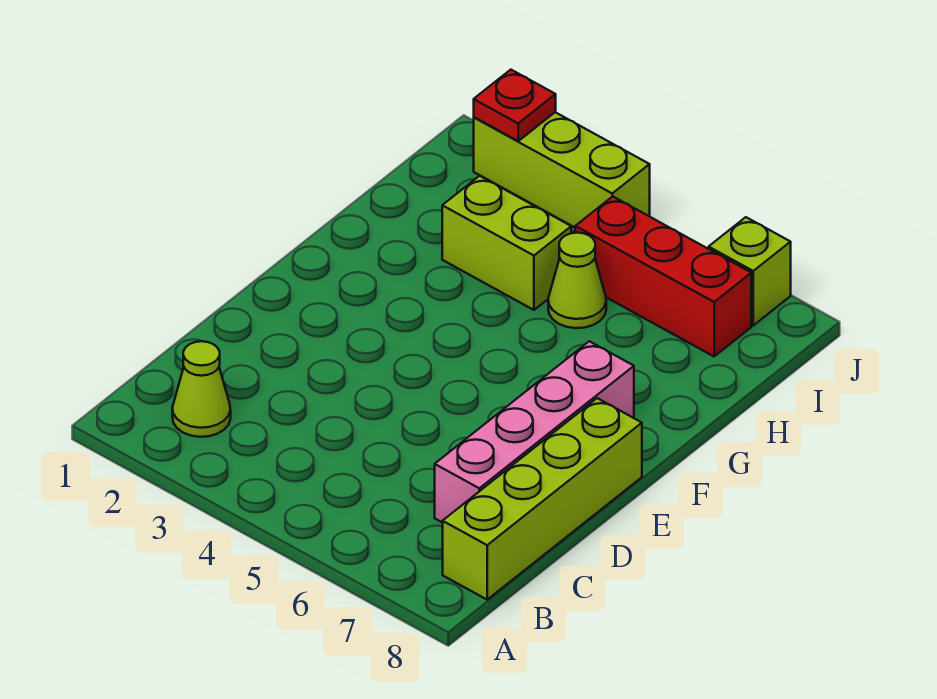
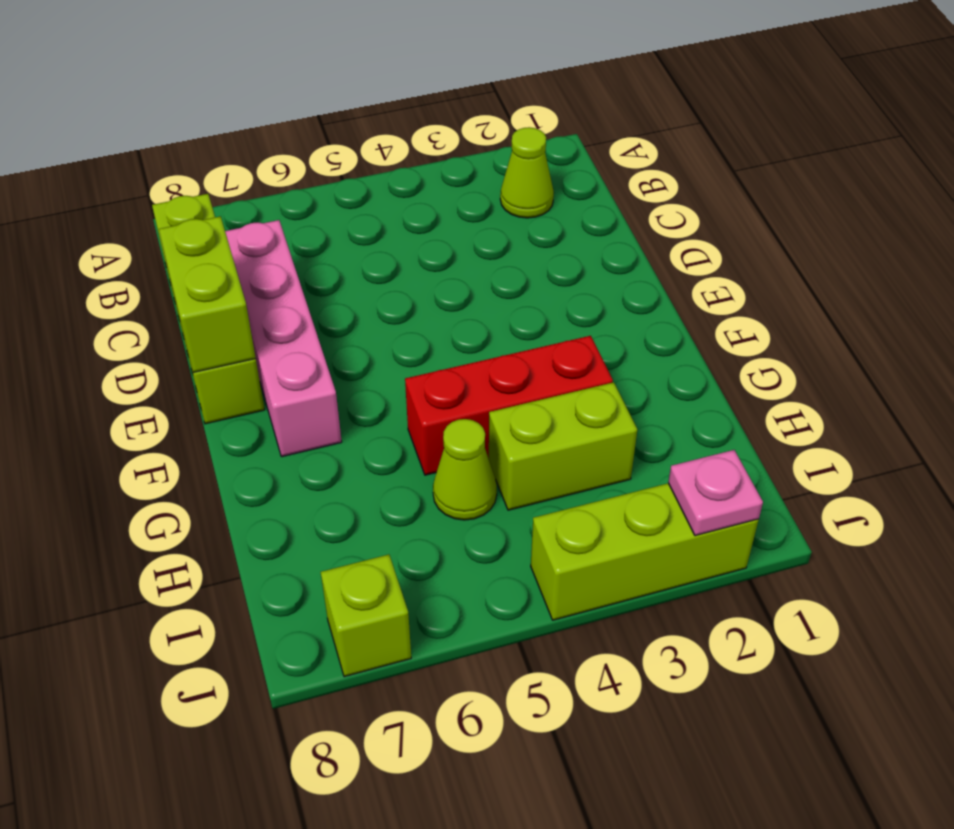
none -> lime 1x2 brick [159,216,256,372]
red 1x3 brick [575,196,751,356] -> red 1x3 brick moved to [405,336,613,475]
red 1x1 plate [474,70,556,141] -> pink 1x1 plate [668,450,763,536]

